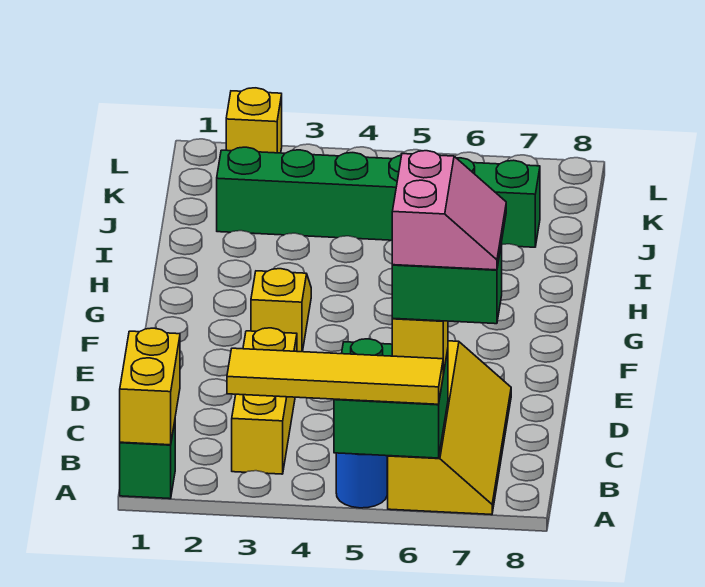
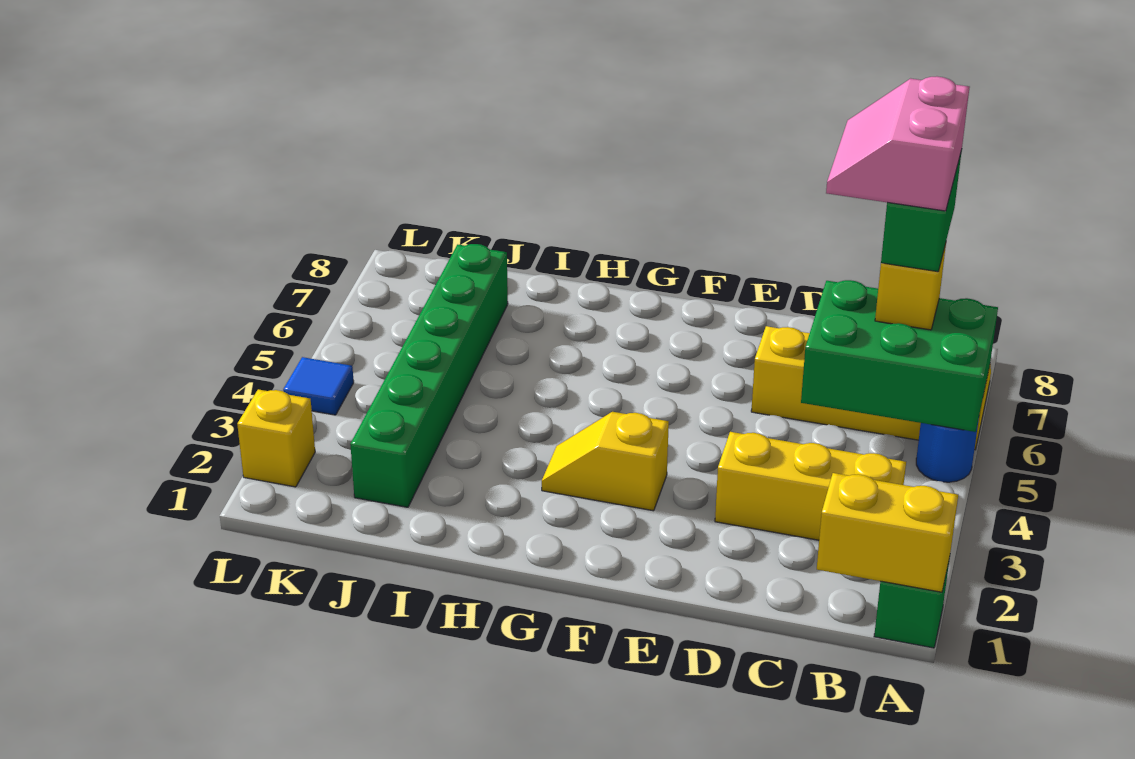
yellow 1x4 tile [227,348,443,404] -> none
green 2x2 brick [334,339,448,458] -> green 2x3 brick [801,280,998,432]
pink 2x2 slope [392,151,506,270] -> pink 2x2 slope turned to [826,76,969,211]
none -> blue 1x1 tile [283,357,354,415]

